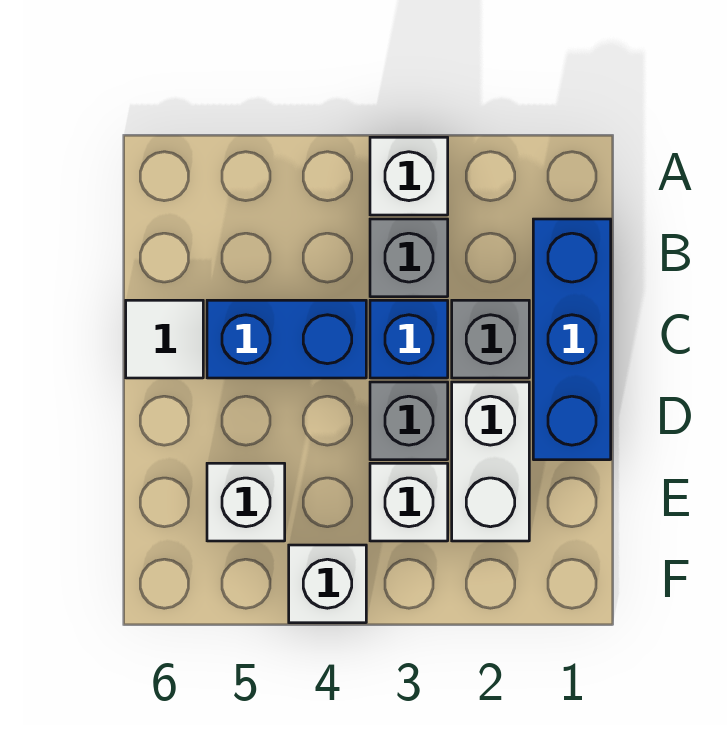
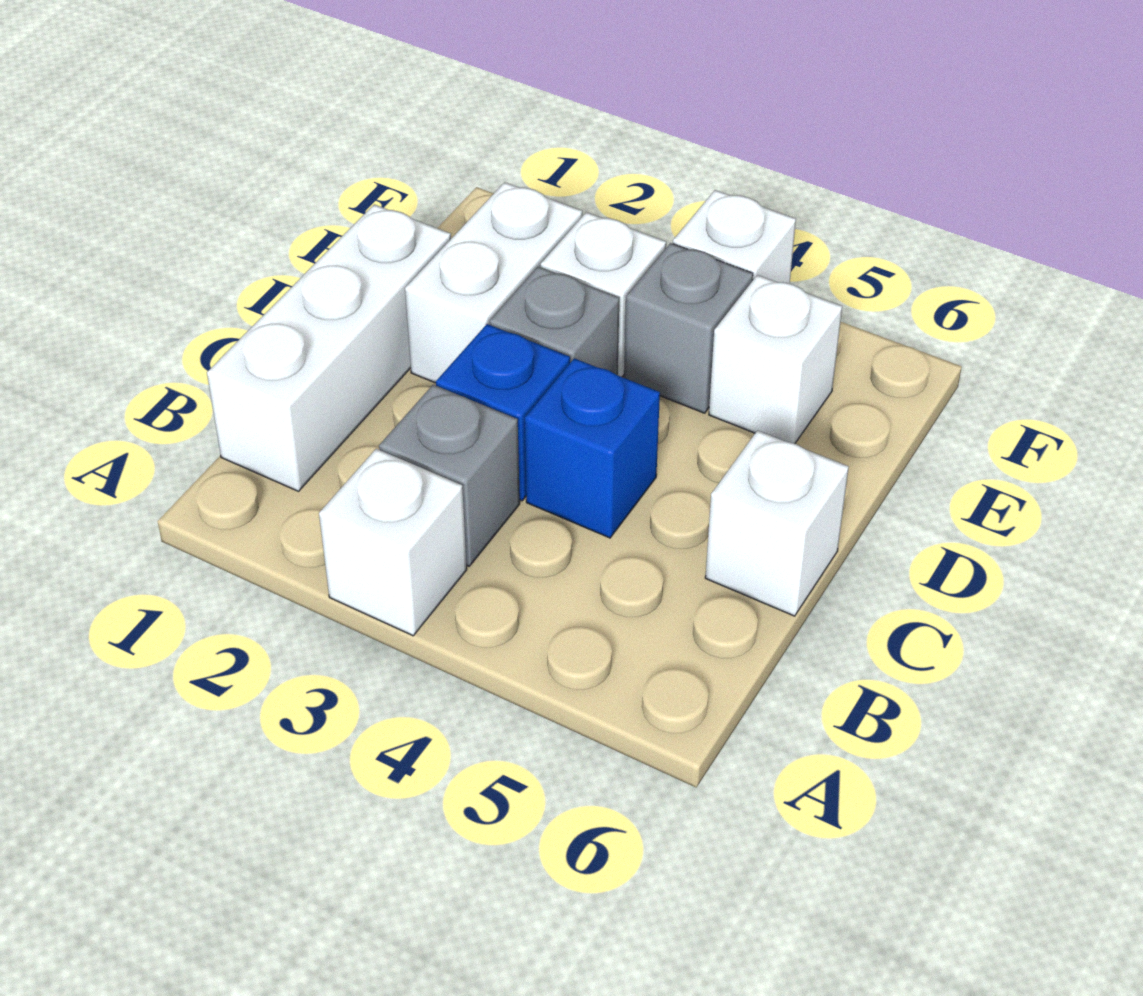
blue 1x3 brick [533,219,611,460] -> white 1x3 brick [207,204,451,491]
grey 1x1 brick [452,300,529,378] -> grey 1x1 brick moved to [624,243,753,413]
blue 1x2 brick [207,300,366,378] -> blue 1x1 brick [525,358,660,538]
white 1x1 tile [126,300,203,378] -> white 1x1 brick [705,431,849,616]

